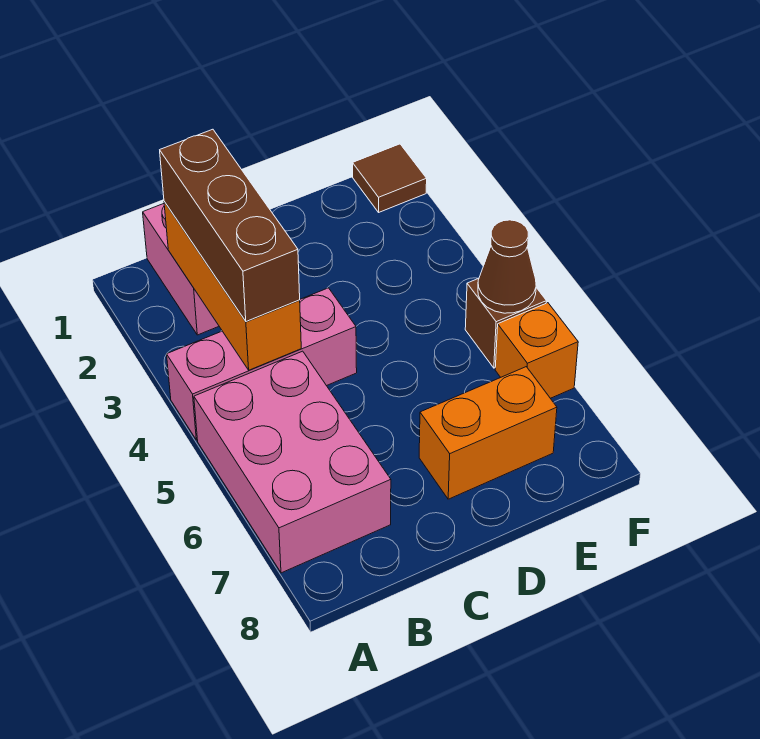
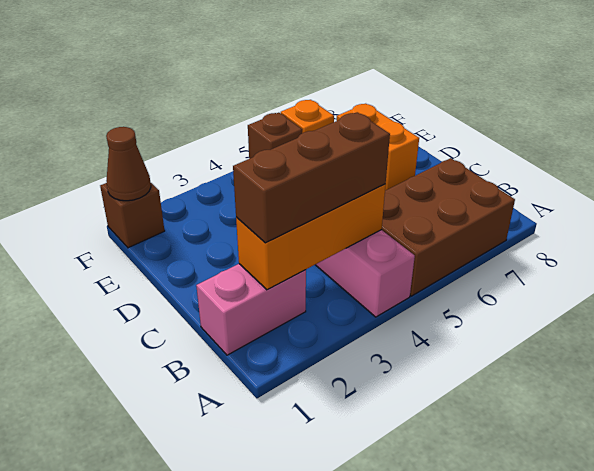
pink 2x3 brick [194,351,391,573] -> brown 2x3 brick [382,158,515,296]
brown 1x1 tile [353,144,427,212] -> brown 1x1 brick [100,183,165,248]
brown 1x1 cone [478,220,536,313] -> brown 1x1 cone moved to [106,127,151,201]

